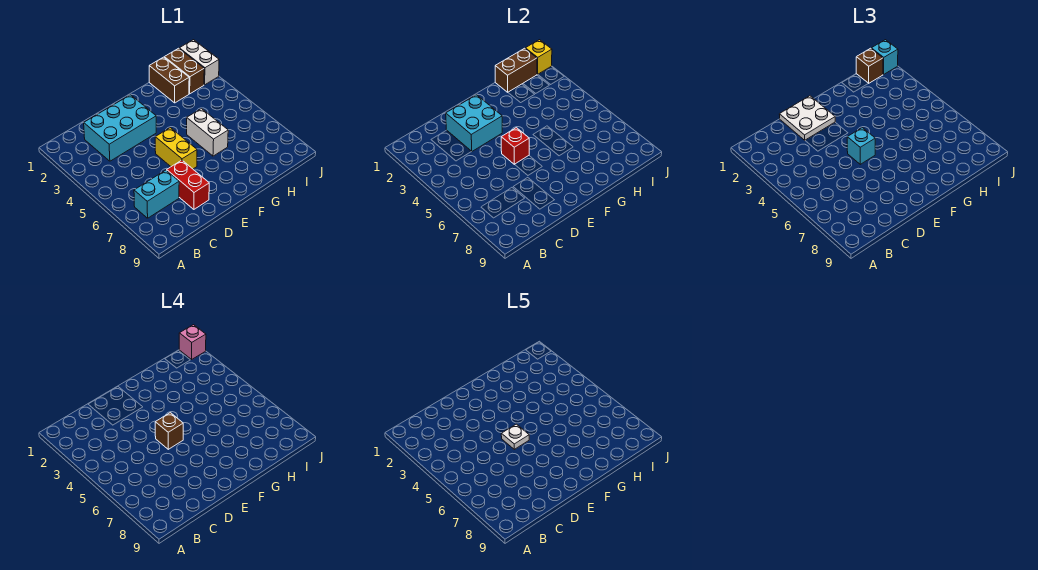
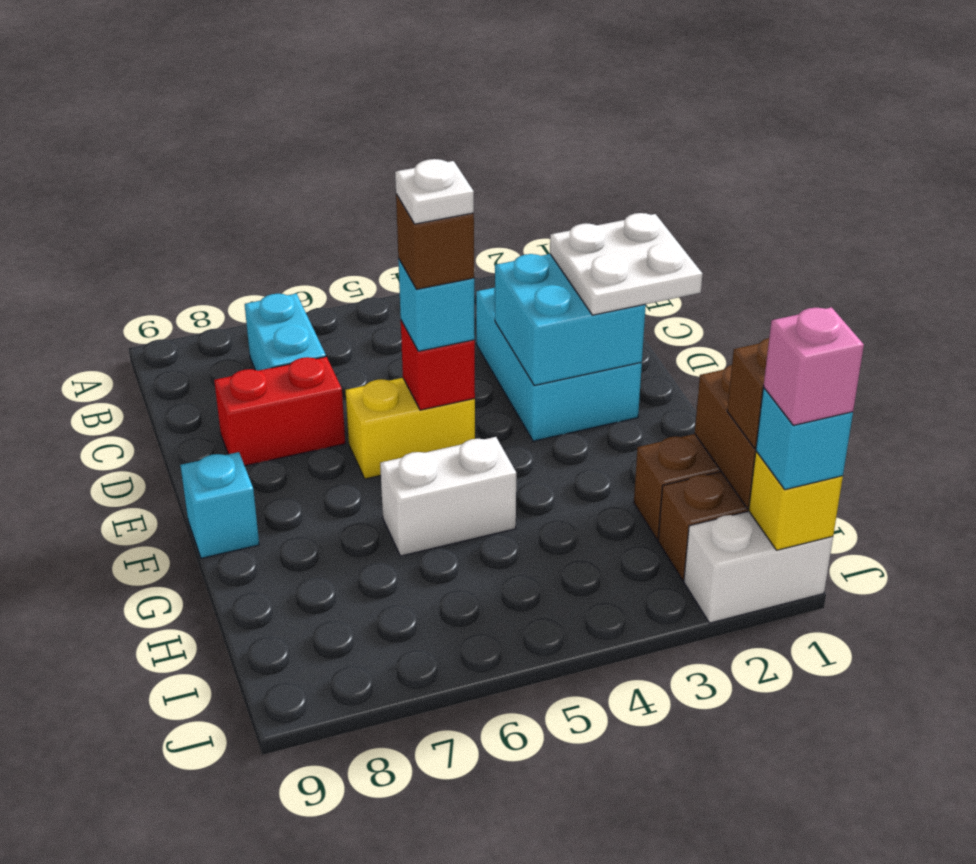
none -> cyan 1x1 brick [181,452,259,558]

